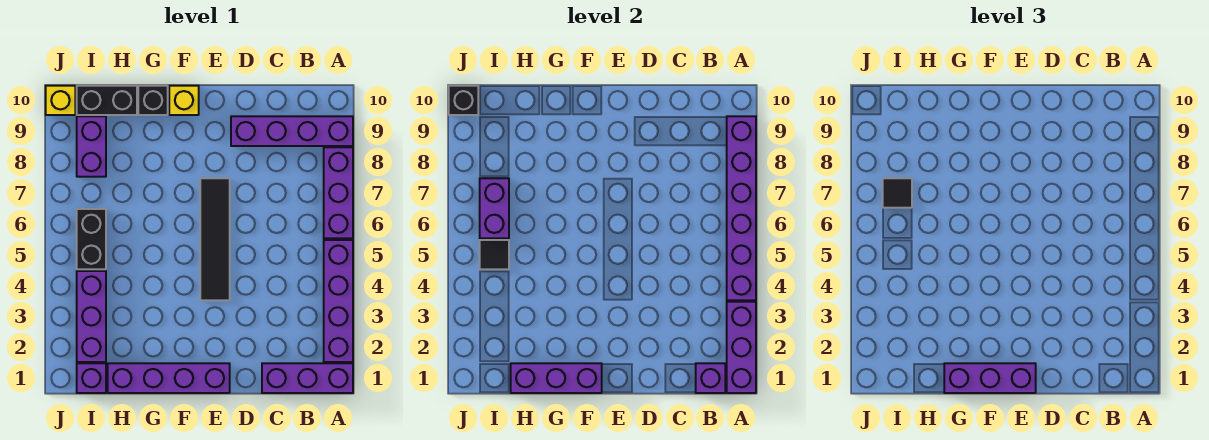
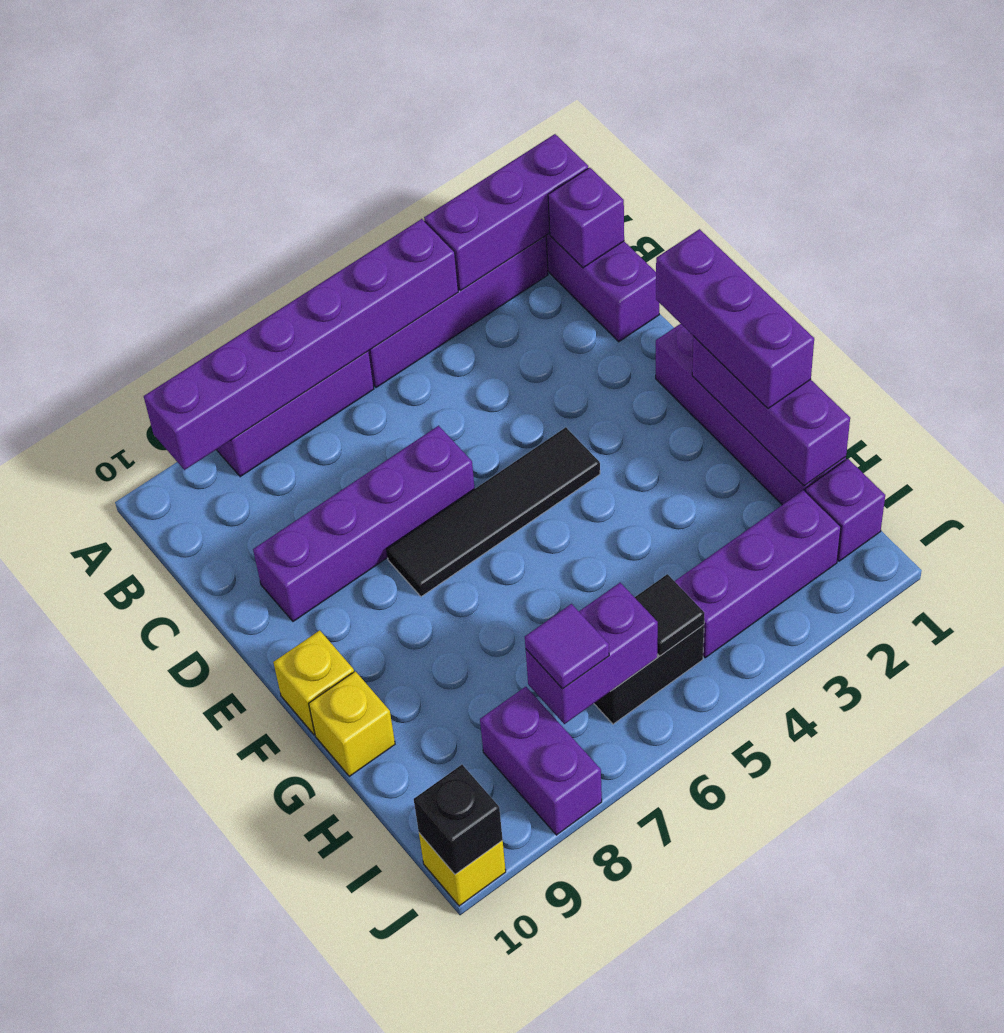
purple 1x4 brick [231,116,353,146] -> purple 1x4 brick turned to [253,426,475,621]
black 1x1 brick [138,86,168,115] -> yellow 1x1 brick [309,671,395,776]
black 1x2 brick [77,86,137,115] -> none
black 1x1 tile [883,178,912,208] -> purple 1x1 tile [525,604,609,689]
purple 1x2 brick [77,116,106,177] -> purple 1x2 brick turned to [480,687,602,835]

